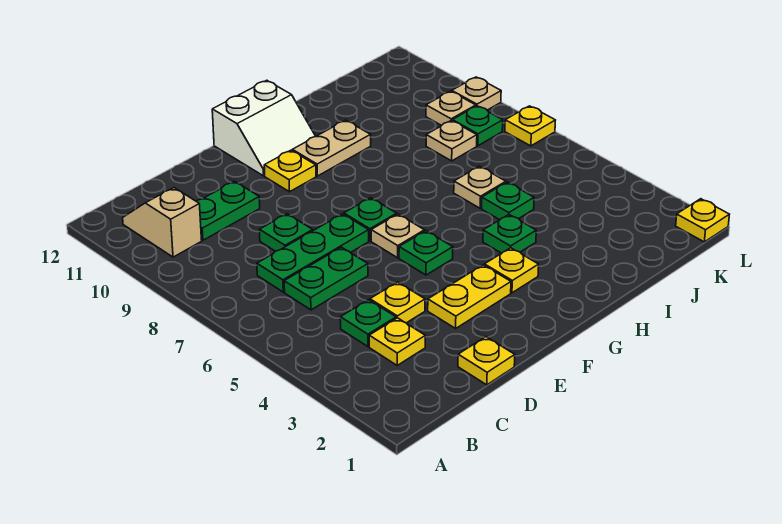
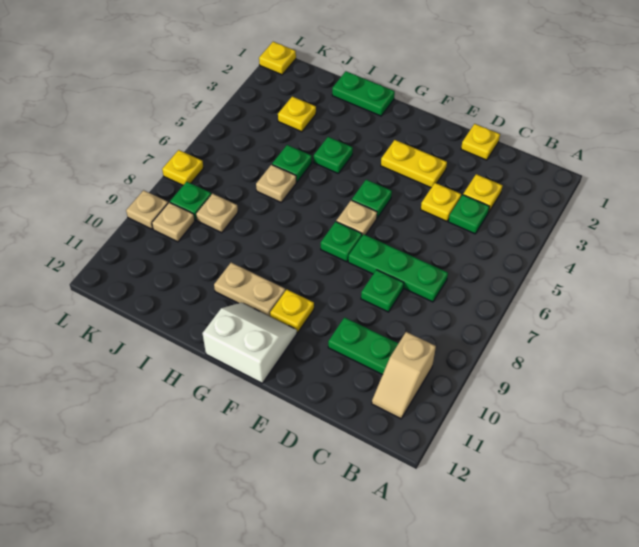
green 1x2 plate [284,247,368,310] -> green 1x2 plate moved to [332,71,395,116]
yellow 1x1 plate [484,248,539,293] -> yellow 1x1 plate moved to [278,96,316,132]

